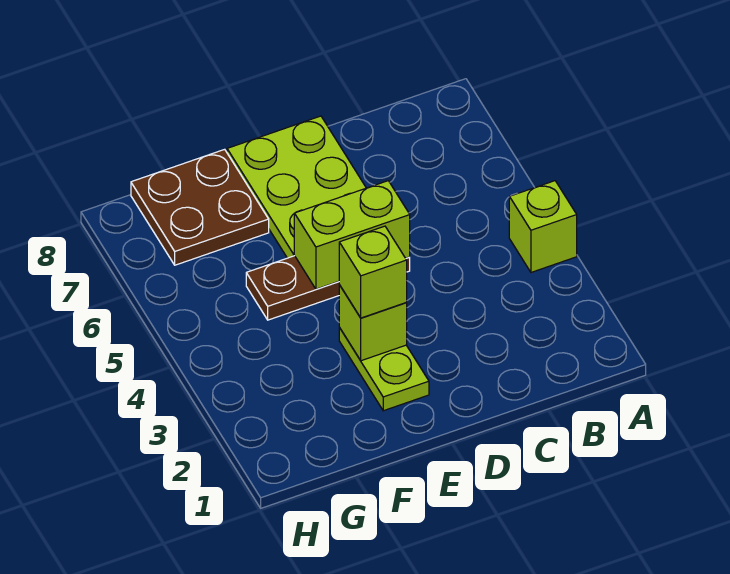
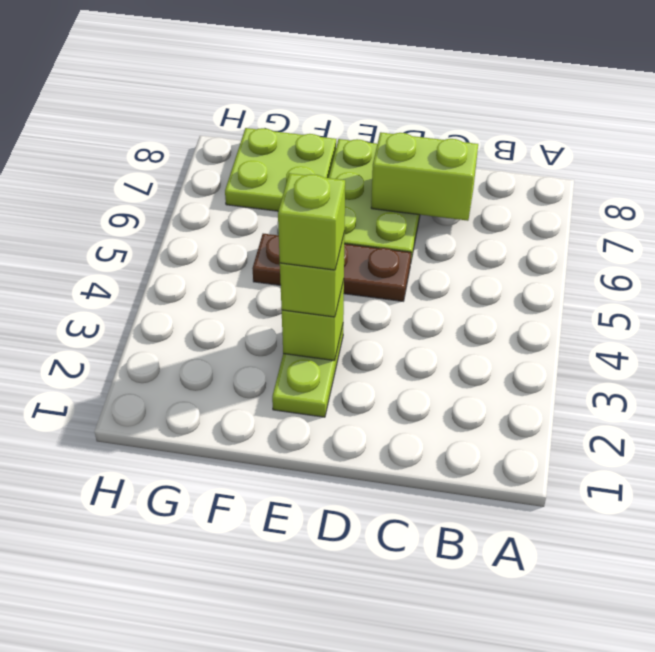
lime 1x1 brick [509,181,577,272] -> lime 1x1 brick moved to [278,173,345,270]
lime 1x2 brick [294,181,410,289] -> lime 1x2 brick moved to [371,132,478,221]
brown 2x2 plate [131,149,269,265] -> lime 2x2 plate [225,128,336,211]

